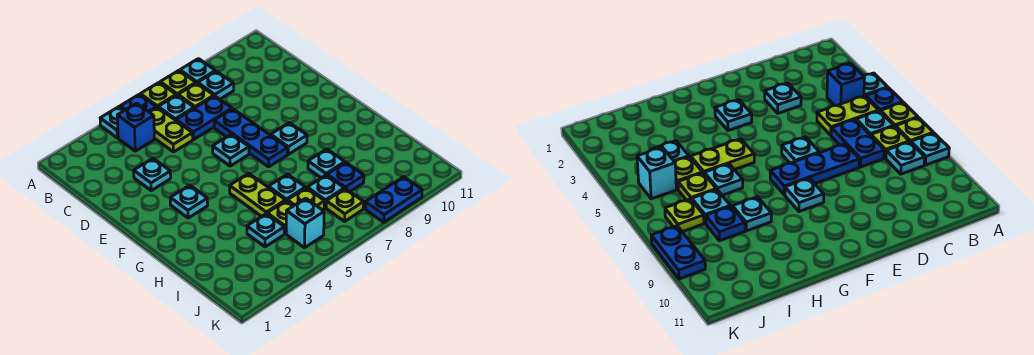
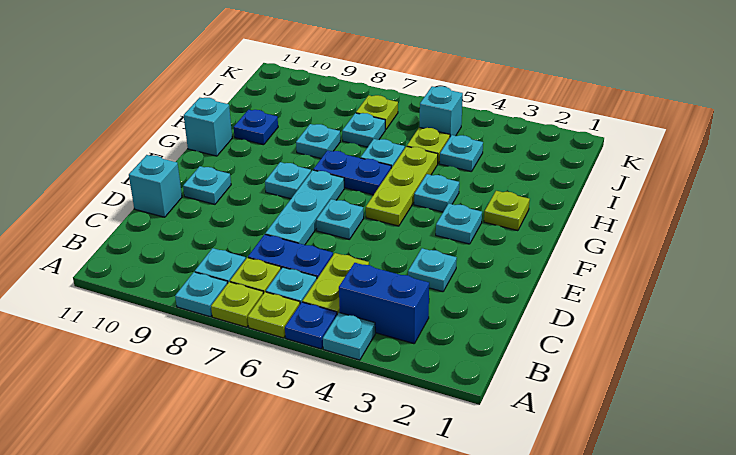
blue 1x1 brick [117,103,154,151] -> blue 1x2 brick [339,263,429,344]
blue 1x3 plate [214,109,287,167] -> cyan 1x3 plate [265,170,344,245]
none -> cyan 1x1 brick [129,155,182,217]
none -> cyan 1x1 plate [183,166,231,204]
none -> cyan 1x1 plate [414,174,459,212]
lime 1x2 plate [230,173,285,216] -> lime 1x3 plate [366,146,438,226]
none -> cyan 1x1 brick [184,98,232,156]
lime 1x1 plate [287,188,325,210] -> lime 1x1 plate moved to [484,191,530,231]
blue 1x1 plate [327,162,364,192] -> blue 1x1 plate moved to [234,110,278,145]
blue 1x2 plate [365,177,422,222] -> blue 1x2 plate moved to [313,150,391,195]

